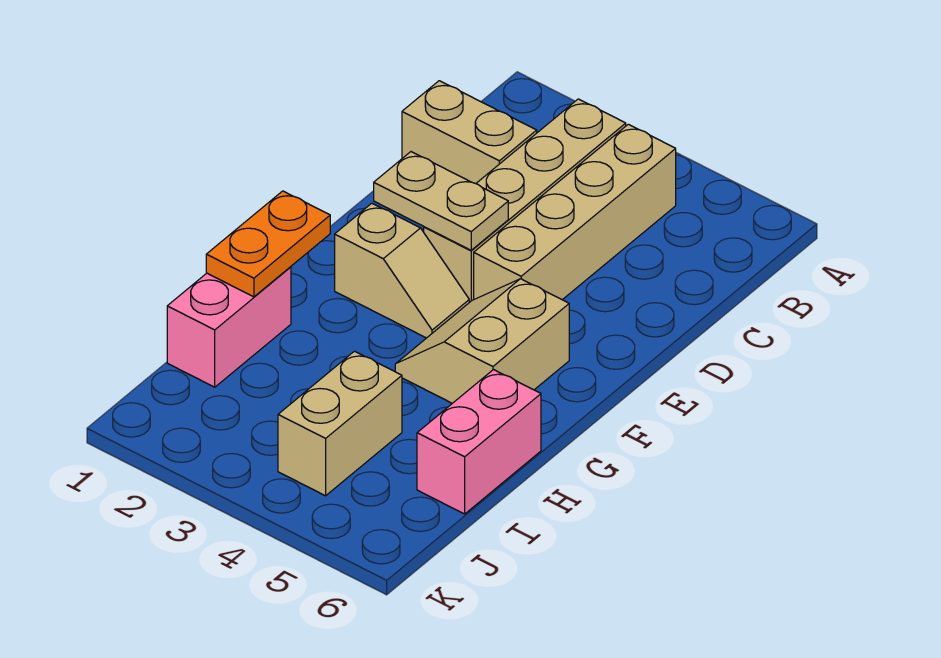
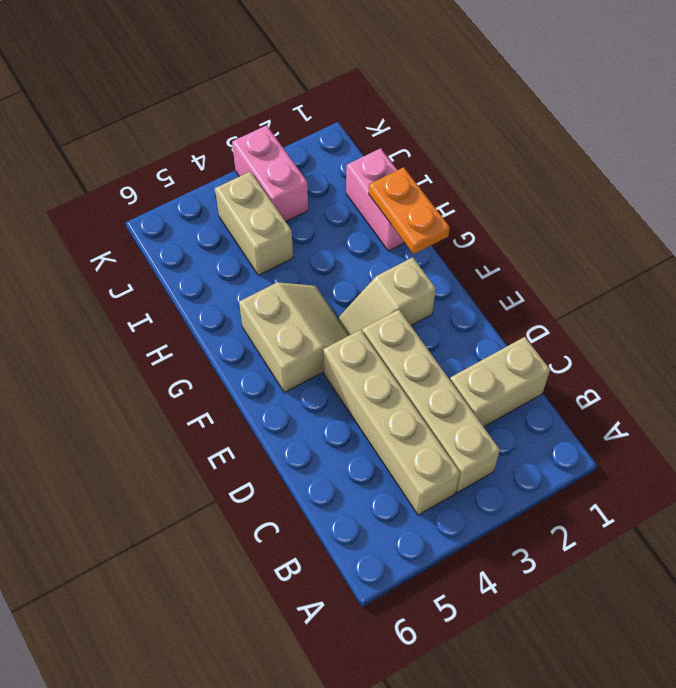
tan 1x2 plate [374,152,508,250] -> none
pink 1x2 brick [417,370,541,514] -> pink 1x2 brick moved to [232,125,308,222]

